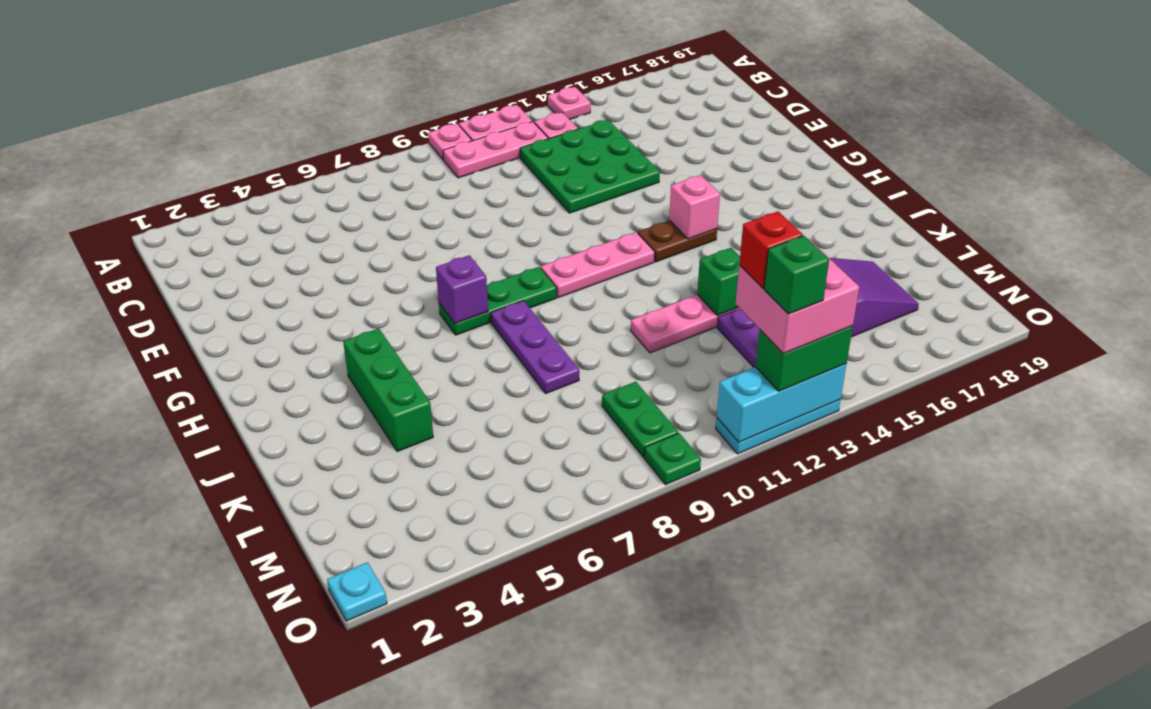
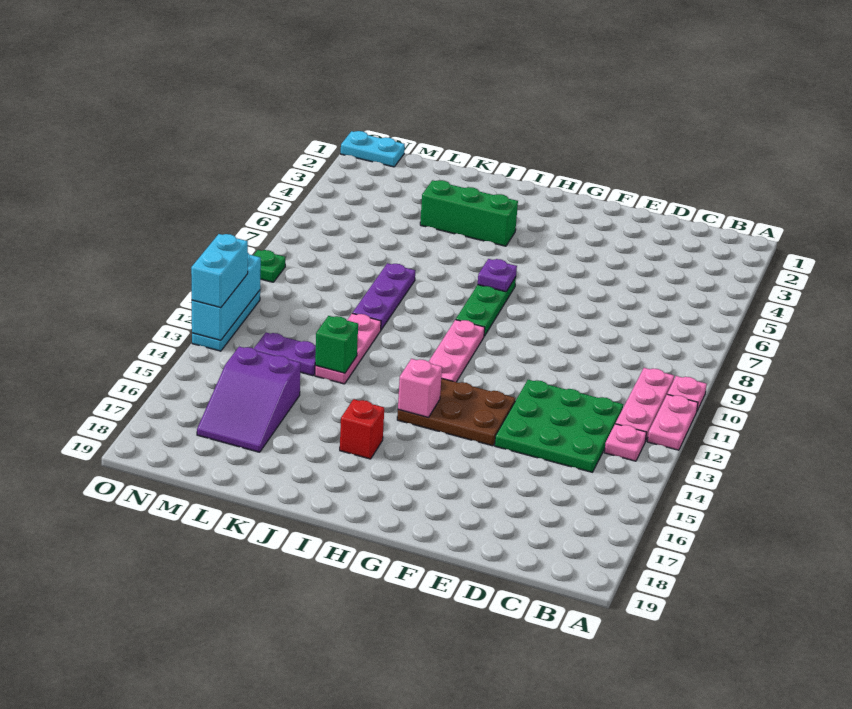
pink 1x1 plate [548,87,591,120] -> none
purple 1x1 brick [436,255,488,324] -> purple 1x1 plate [478,259,517,292]
brown 1x2 plate [638,220,717,262] -> brown 2x3 plate [397,378,516,446]
purple 1x3 plate [491,301,579,393] -> purple 1x3 plate turned to [353,263,415,330]
green 1x2 plate [602,382,678,457] -> none
pink 2x2 brick [736,239,859,354] -> none
red 1x1 brick [739,211,803,288] -> red 1x1 brick moved to [340,399,384,459]
cyan 1x1 plate [327,562,387,621] -> cyan 1x2 plate [341,131,405,167]
green 1x2 brick [755,326,853,391] -> cyan 1x2 brick [191,234,248,308]
green 1x1 brick [764,236,829,314] -> none

